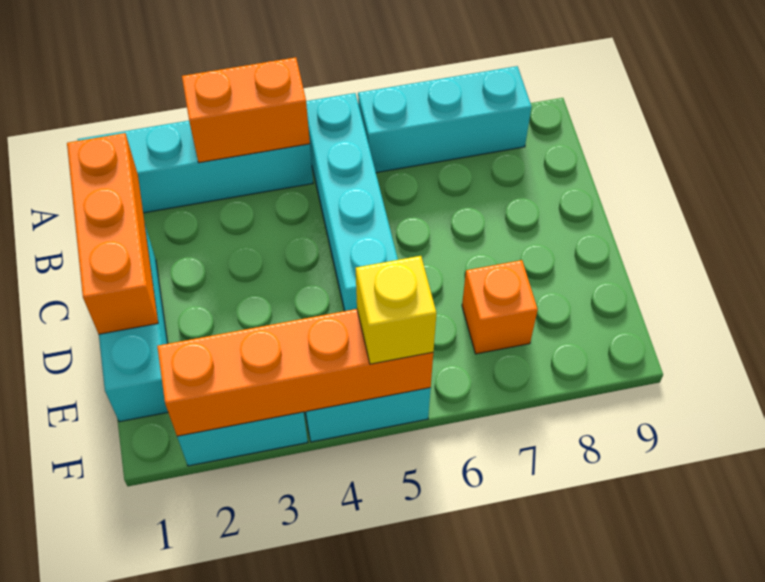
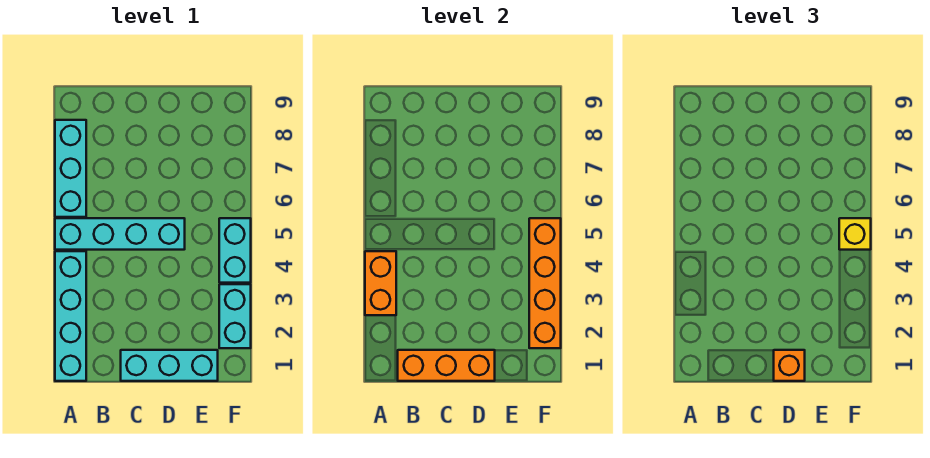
orange 1x1 brick [462,260,538,354] -> orange 1x1 brick moved to [774,350,805,381]

